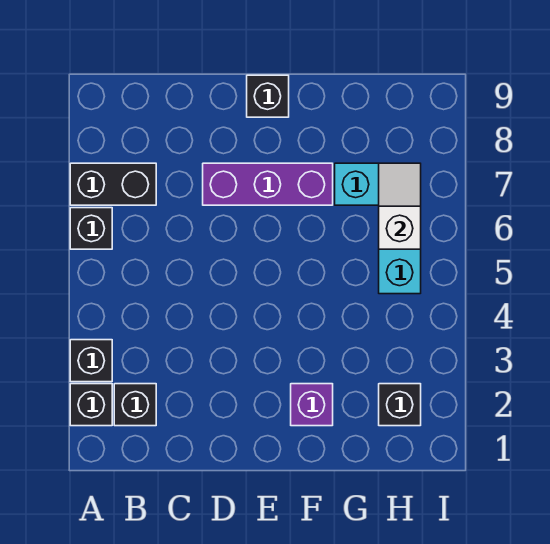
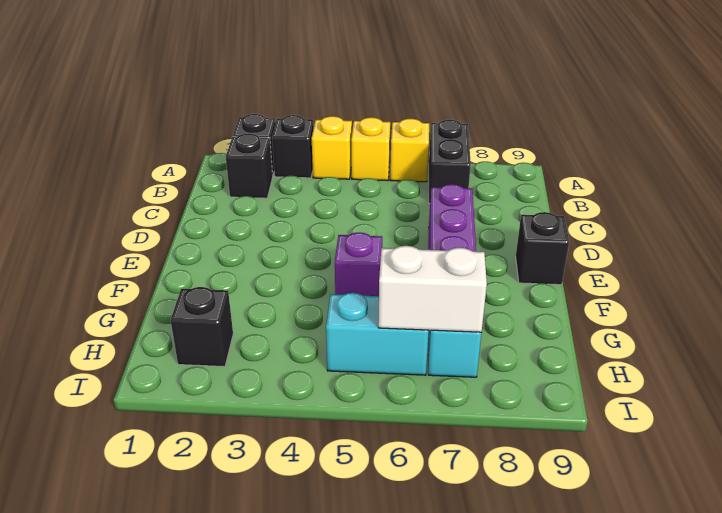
none -> yellow 1x1 brick [312,116,352,179]
none -> yellow 1x1 brick [351,117,390,181]
black 1x1 brick [70,208,112,249] -> yellow 1x1 brick [390,119,429,182]
purple 1x1 brick [291,384,333,426] -> purple 1x1 brick moved to [335,233,382,296]
white 1x2 slope [379,163,421,249] -> white 1x2 brick [378,246,487,332]

